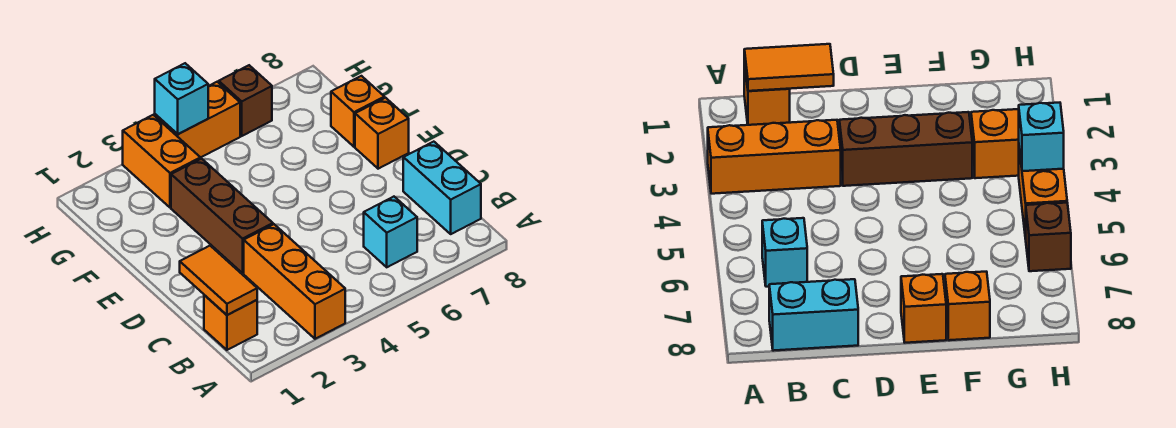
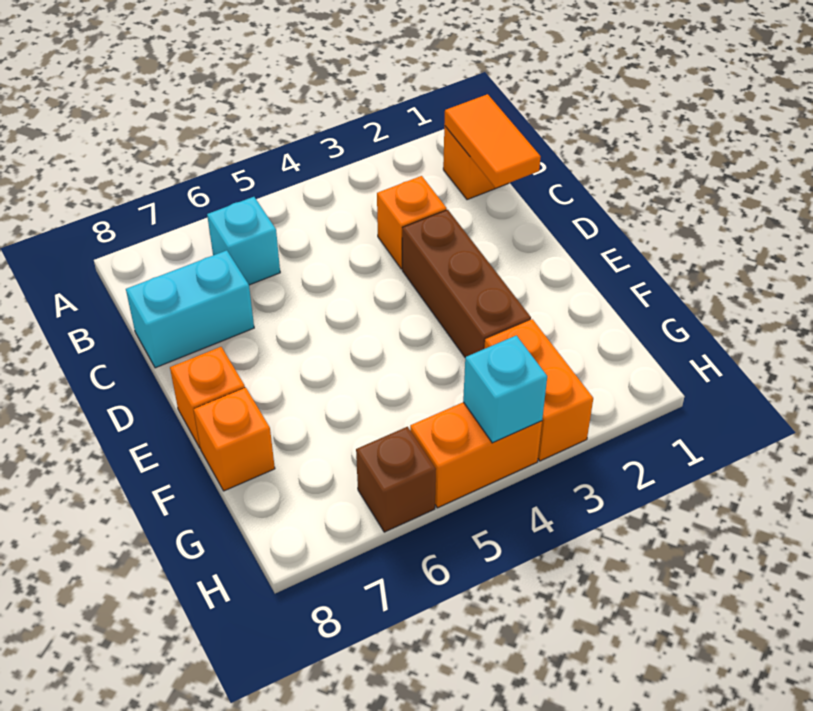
orange 1x3 brick [244,224,345,339] -> orange 1x1 brick [377,176,447,269]
cyan 1x2 brick [403,142,481,234] -> cyan 1x2 brick turned to [126,250,254,368]

